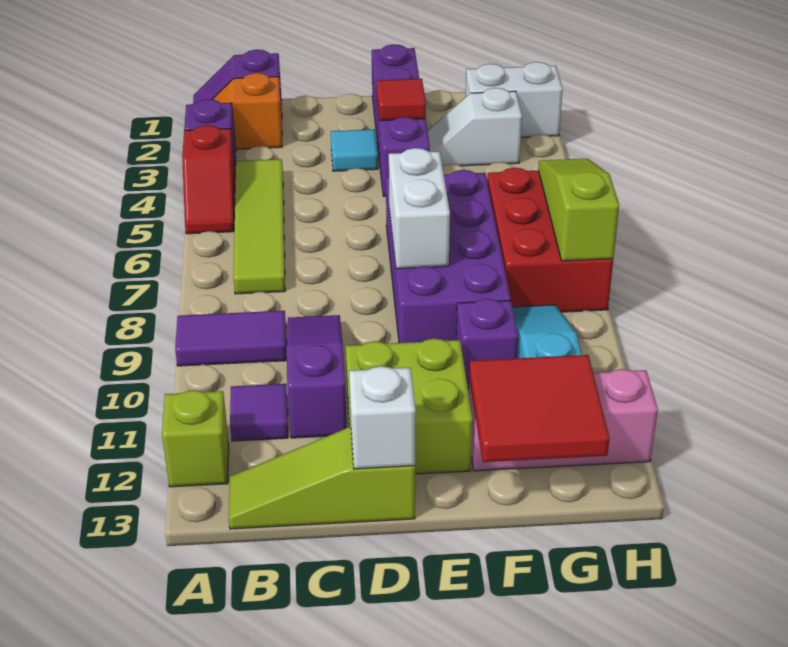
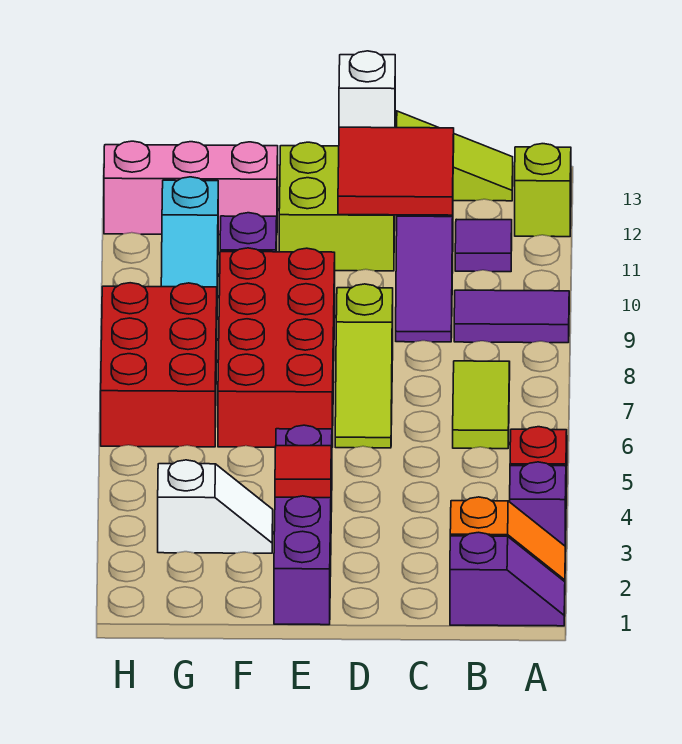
lime 1x4 tile [233,159,285,294] -> lime 1x2 tile [453,361,510,449]
cyan 1x1 tile [331,129,378,171] -> none
purple 2x4 brick [386,170,511,343] -> red 2x4 brick [218,248,335,447]
white 1x2 brick [389,148,450,269] -> none
red 2x2 tile [469,355,610,462] -> red 2x2 tile moved to [338,127,454,215]
white 1x2 brick [466,62,563,137] -> none
lime 1x3 slope [538,159,619,261] -> lime 1x3 slope moved to [335,284,393,448]

